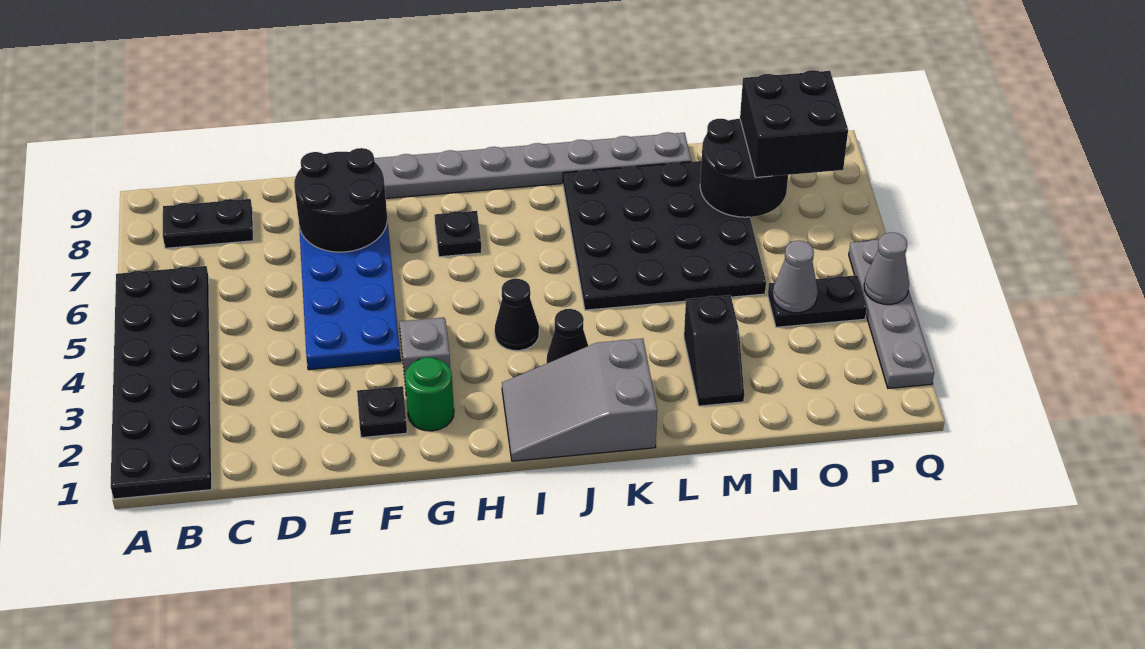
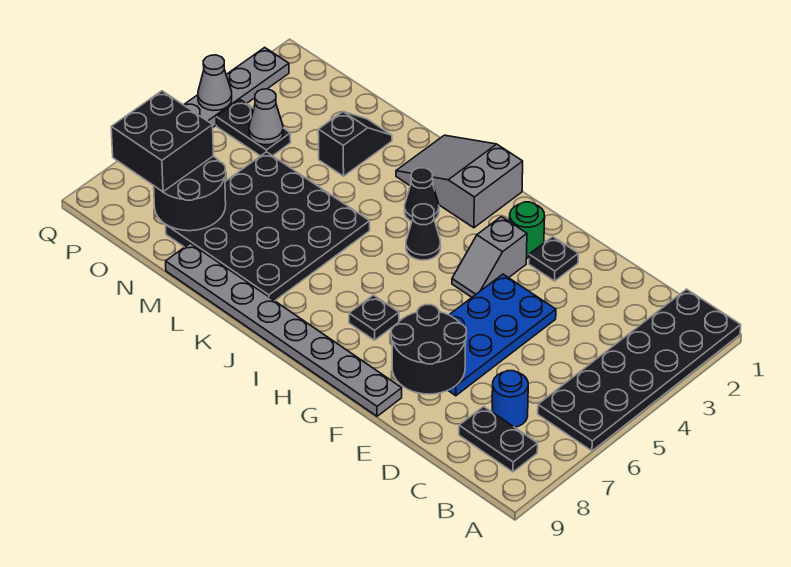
none -> blue 1x1 round brick [492,371,528,427]
grey 2x3 slope [502,338,657,461] -> grey 2x3 slope turned to [396,135,523,228]

